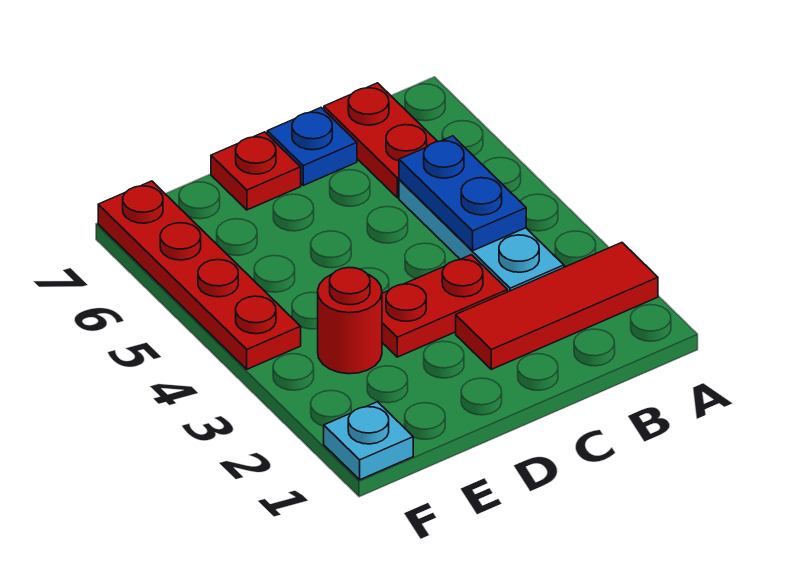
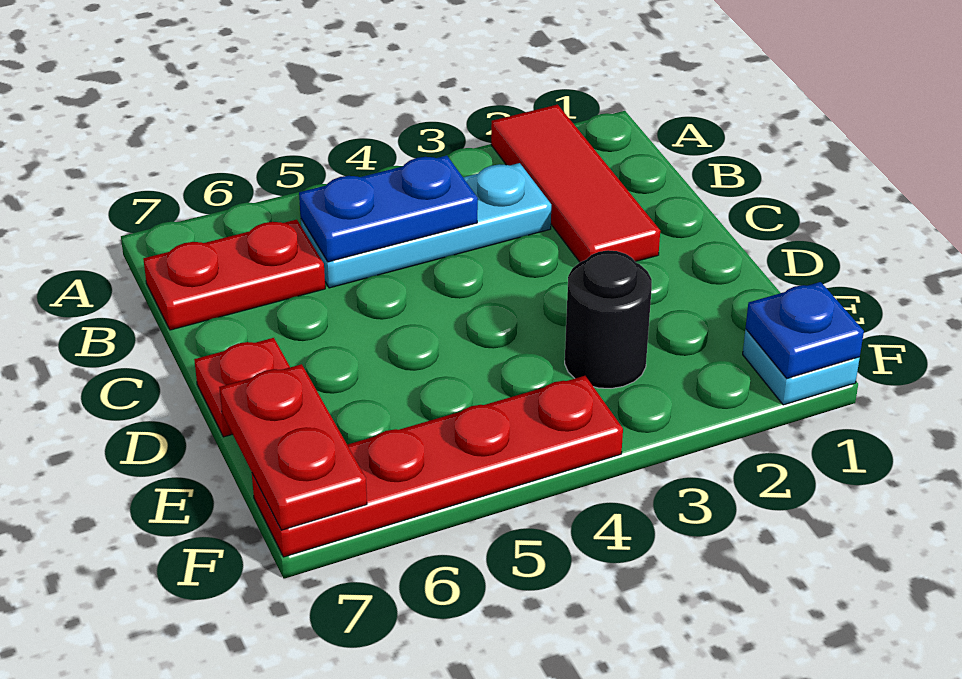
red 1x2 plate [382,255,507,357] -> red 1x2 plate moved to [219,364,367,530]
blue 1x1 plate [267,108,357,185] -> blue 1x1 plate moved to [746,282,864,378]
red 1x1 round brick [318,267,382,374] -> black 1x1 round brick [565,250,652,388]

